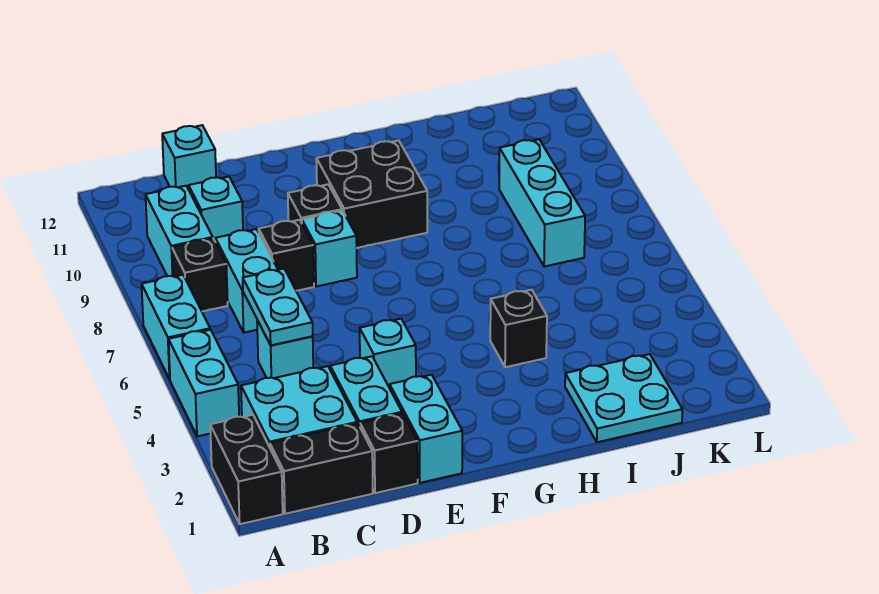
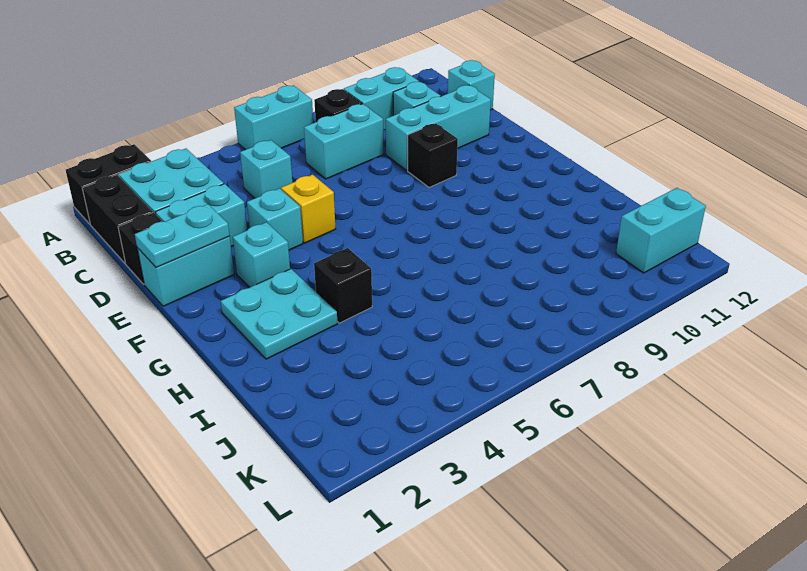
cyan 1x2 brick [169,330,239,436] -> cyan 1x2 brick moved to [616,188,706,273]
cyan 1x2 plate [243,269,313,345] -> cyan 1x2 plate moved to [135,204,230,267]
black 1x1 brick [259,220,314,291] -> none
none -> yellow 1x1 brick [281,175,335,243]
cyan 1x1 brick [302,211,357,287] -> cyan 1x1 brick moved to [233,222,290,287]
black 2x2 brick [316,141,427,248] -> none
cyan 2x2 plate [565,354,682,442] -> cyan 2x2 plate moved to [221,269,338,359]
cyan 1x3 brick [499,139,585,267] -> cyan 1x3 brick moved to [386,85,491,170]

